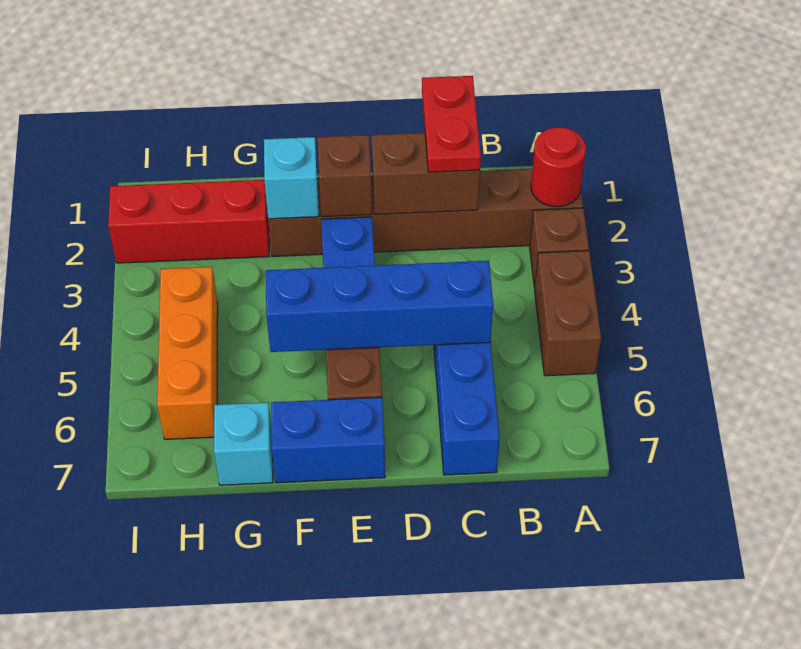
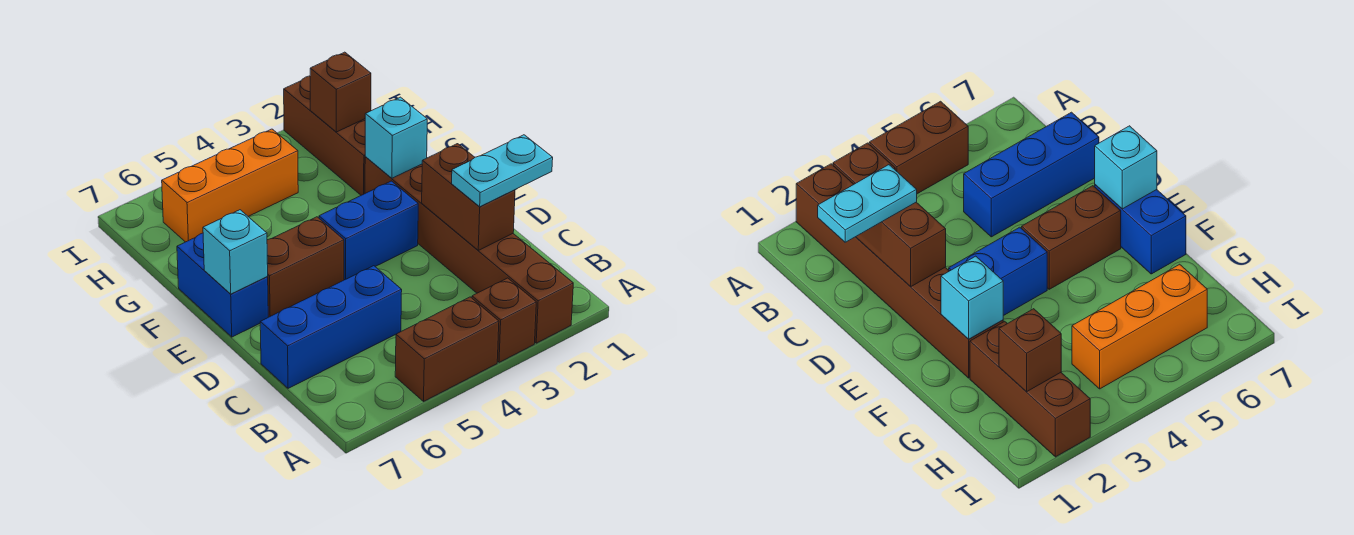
red 1x1 round brick [531,127,586,207] -> none
red 1x2 plate [422,76,481,172] -> cyan 1x2 plate [452,135,553,207]
blue 1x4 brick [266,261,493,352] -> none
brown 1x1 brick [318,135,372,217] -> brown 1x1 brick moved to [310,52,371,132]
red 1x3 brick [108,180,269,263] -> brown 1x3 brick [284,76,365,195]
cyan 1x1 brick [214,402,273,485] -> cyan 1x1 brick moved to [203,210,268,294]

